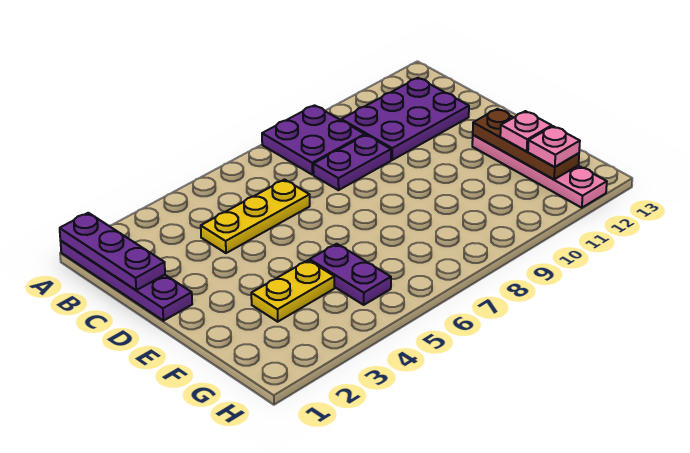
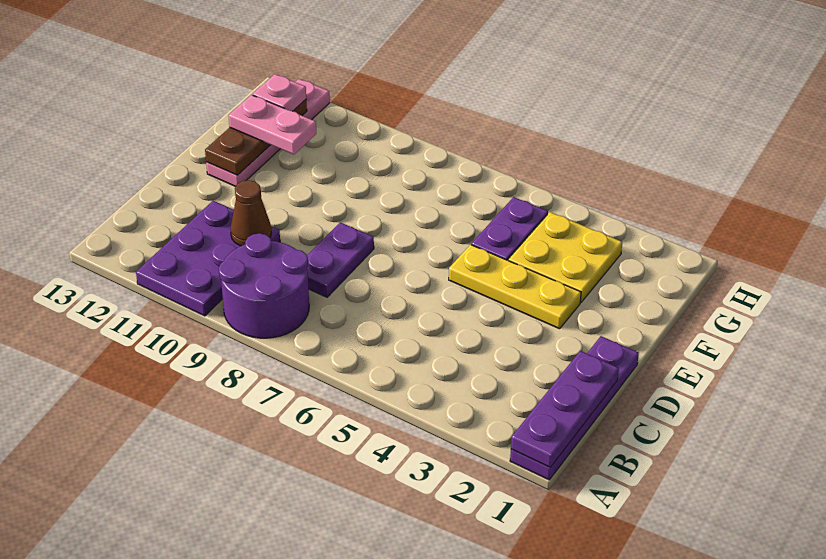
purple 2x2 plate [262,105,365,175] -> purple 2x2 round brick [219,233,309,338]
purple 2x3 plate [341,78,469,160] -> purple 2x3 plate turned to [136,200,280,316]
yellow 1x3 plate [201,180,310,253] -> yellow 1x3 plate moved to [449,245,581,329]
purple 1x2 plate [313,135,391,190] -> purple 1x2 plate turned to [307,222,374,297]
none -> brown 1x1 cone [230,180,271,246]
yellow 1x2 plate [251,260,334,322] -> yellow 2x2 plate [508,212,622,303]
pink 1x1 plate [500,111,552,151] -> pink 1x2 plate [228,95,316,154]

